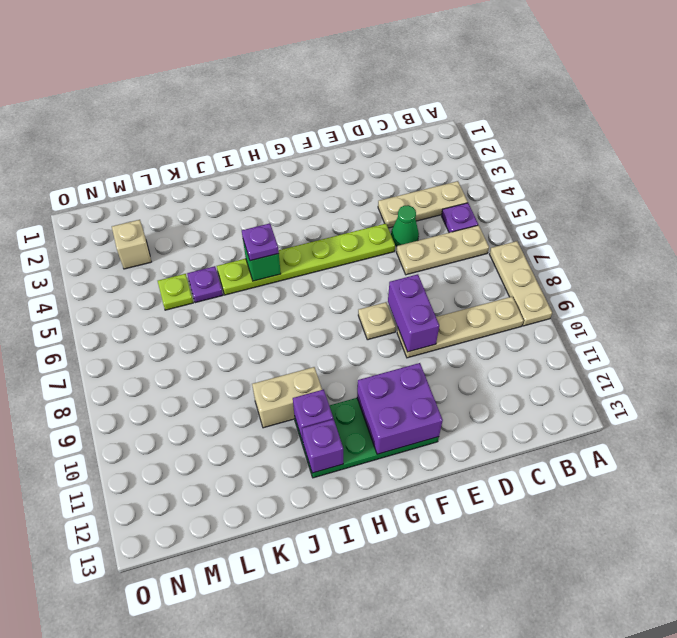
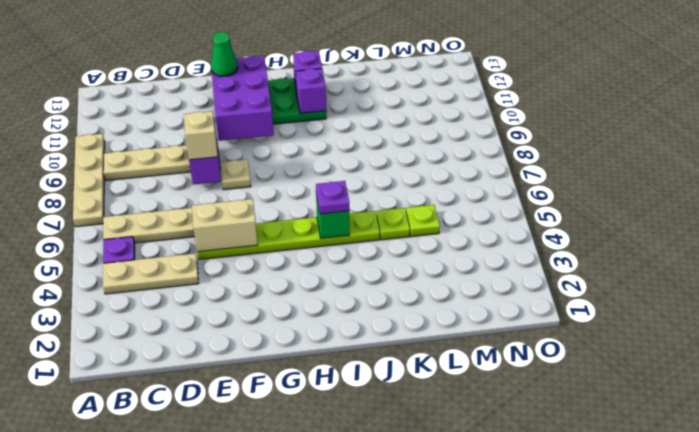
tan 1x3 plate [489,241,552,326] -> tan 1x4 plate [73,134,105,227]
green 1x1 cone [391,205,419,246] -> green 1x1 cone moved to [211,32,238,76]
purple 2x2 brick [357,363,443,454] -> purple 2x3 brick [211,56,274,141]
tan 1x2 brick [252,367,322,428] -> tan 1x2 brick moved to [192,199,258,252]
purple 1x1 plate [187,266,223,303] -> lime 1x1 plate [376,208,410,240]
tan 1x1 brick [112,220,151,269] -> tan 1x1 brick moved to [184,111,218,160]

